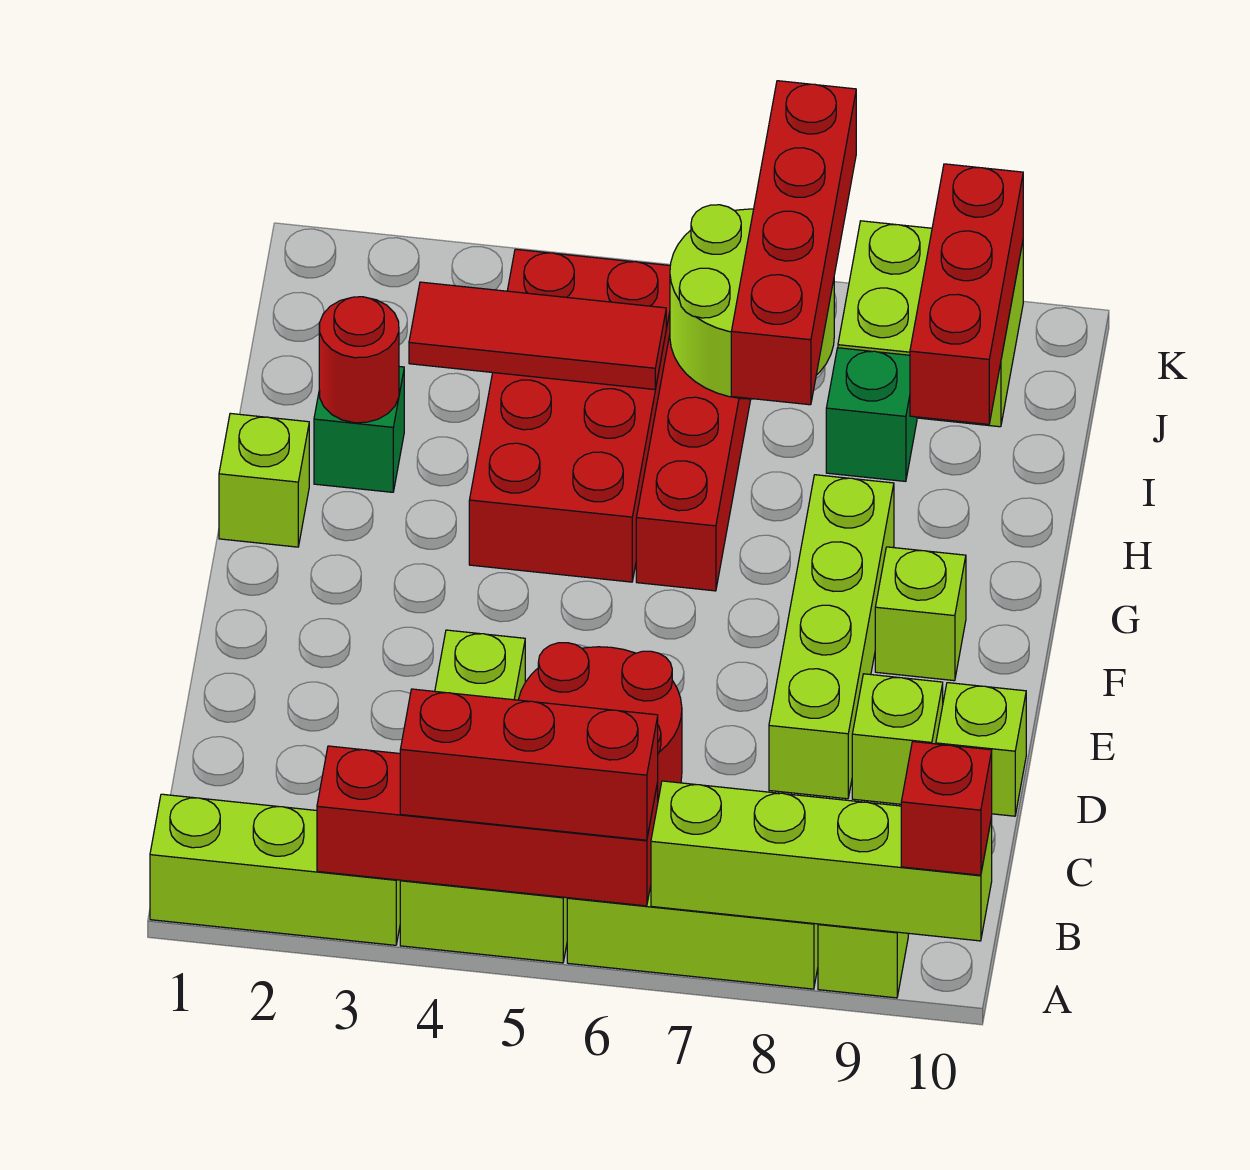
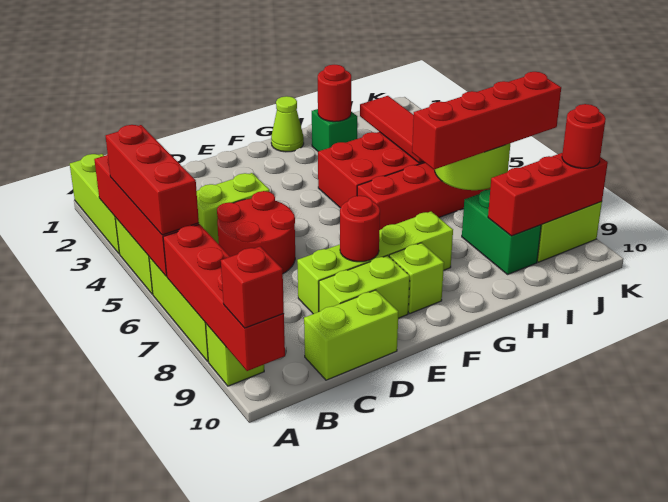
lime 1x4 brick [651,781,992,941] -> red 1x4 brick [163,224,285,371]
lime 1x1 brick [852,674,943,804] -> lime 1x2 brick [319,256,410,318]
lime 1x1 brick [936,683,1026,816] -> lime 1x2 brick [304,290,398,380]
none -> red 1x1 round brick [340,196,380,262]
lime 1x1 brick [219,413,309,547] -> lime 1x1 cone [271,96,304,152]
green 1x1 brick [826,348,917,481] -> green 1x2 brick [462,189,541,274]
none -> red 1x1 round brick [562,104,606,168]

